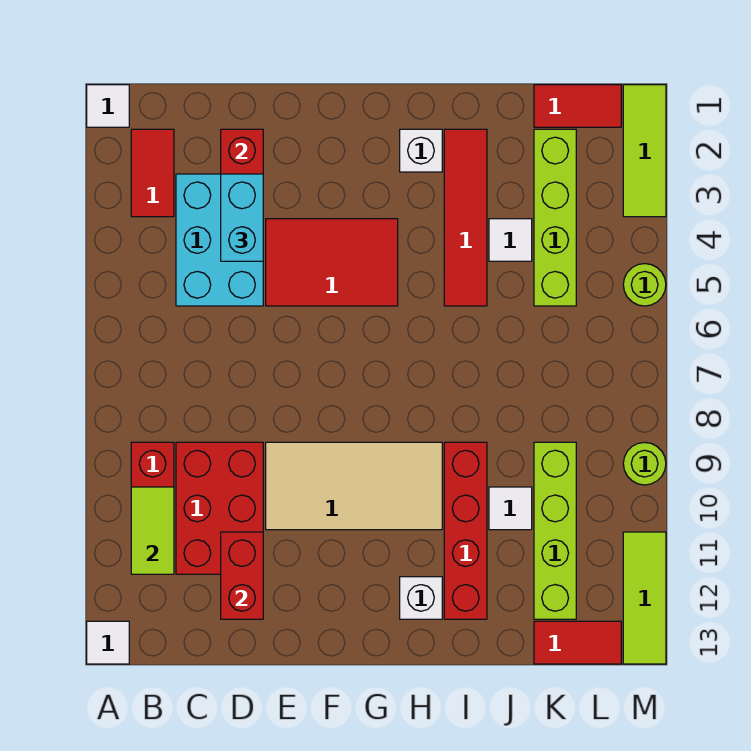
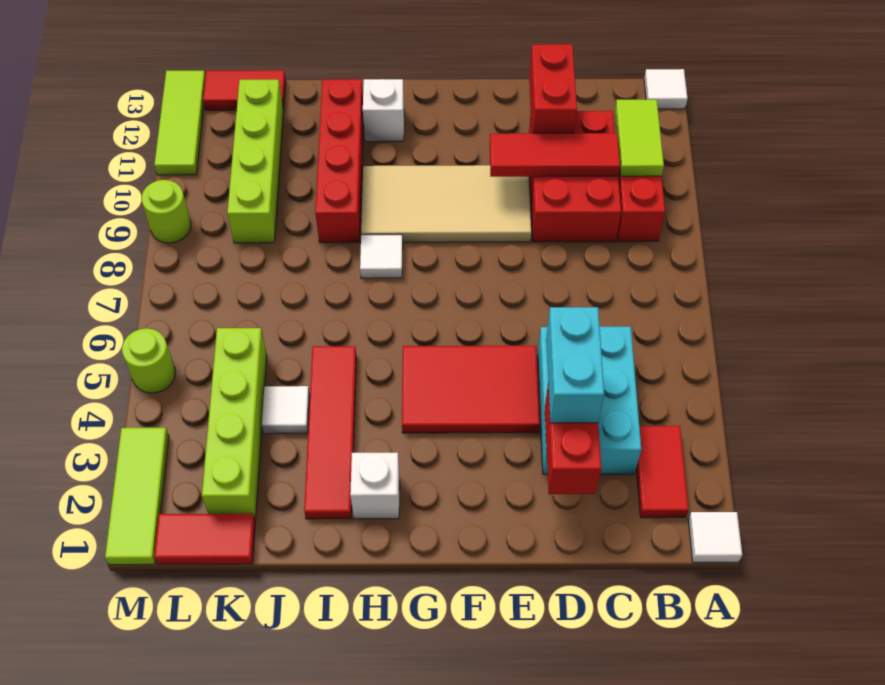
none -> red 1x3 tile [490,133,620,177]
white 1x1 tile [489,487,532,530] -> white 1x1 tile moved to [360,235,403,278]

